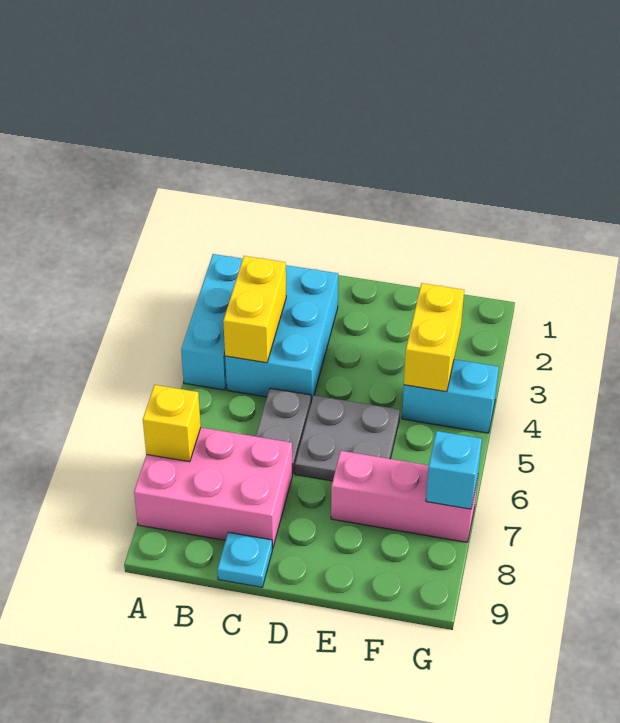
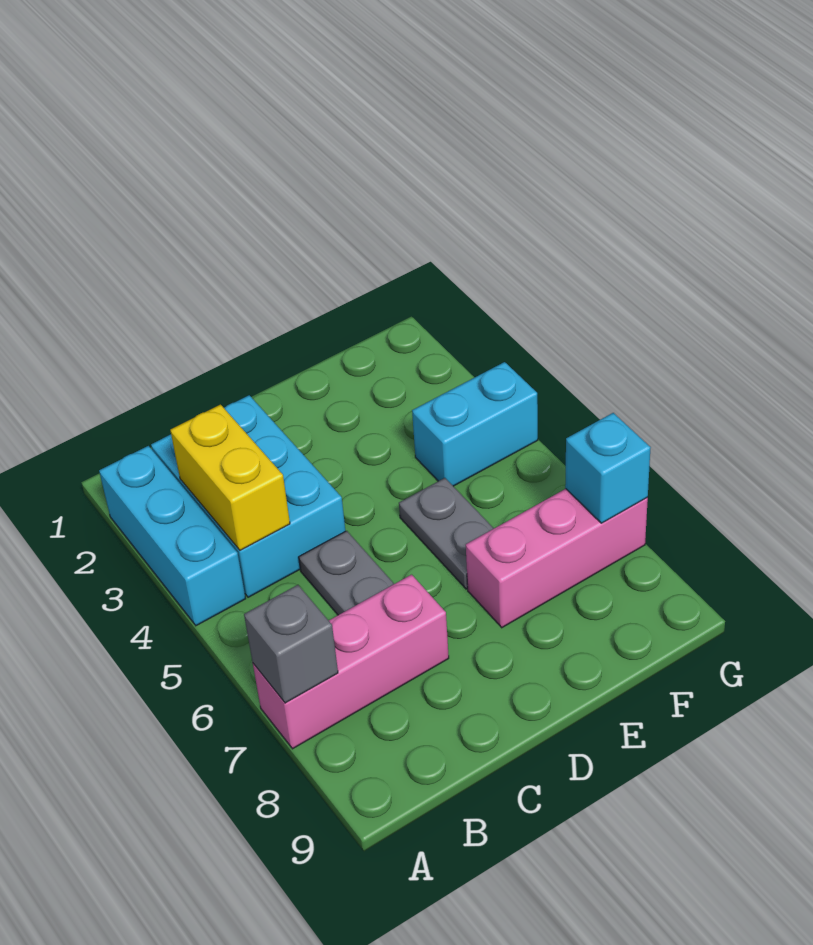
pink 2x3 brick [134,428,292,549] -> pink 1x3 brick [253,575,449,749]
yellow 1x1 brick [143,385,201,462] -> grey 1x1 brick [244,585,338,703]
cyan 1x1 plate [217,532,272,587] -> none
grey 2x2 plate [295,395,400,481] -> grey 1x2 plate [399,478,494,589]
yellow 1x2 brick [404,283,464,392] -> none

